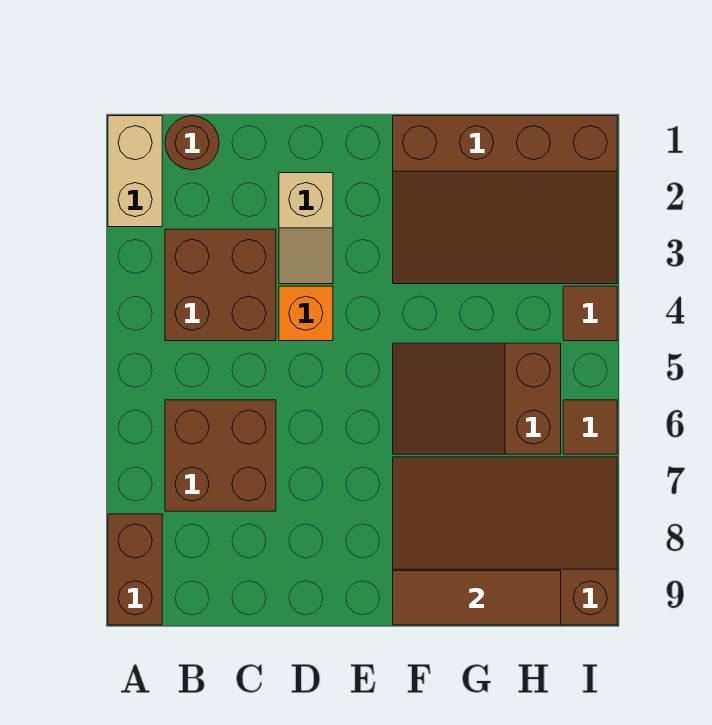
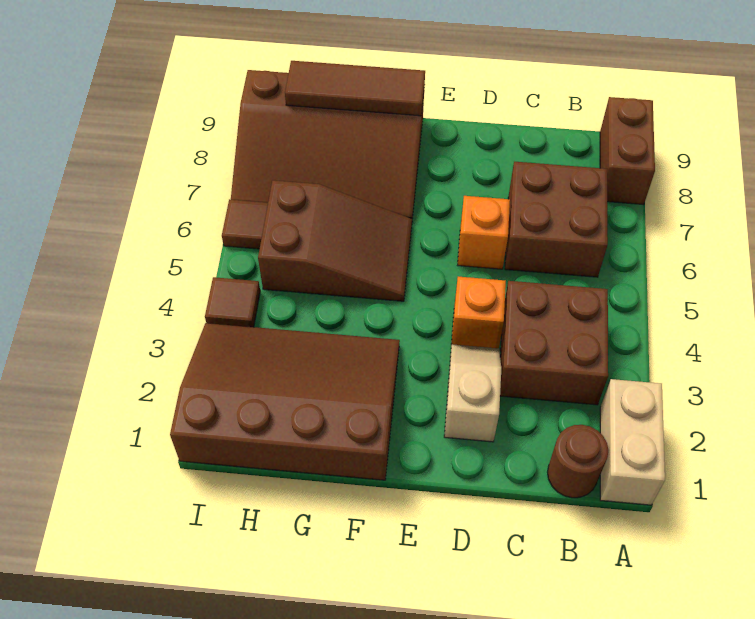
none -> orange 1x1 brick [458,196,510,269]

